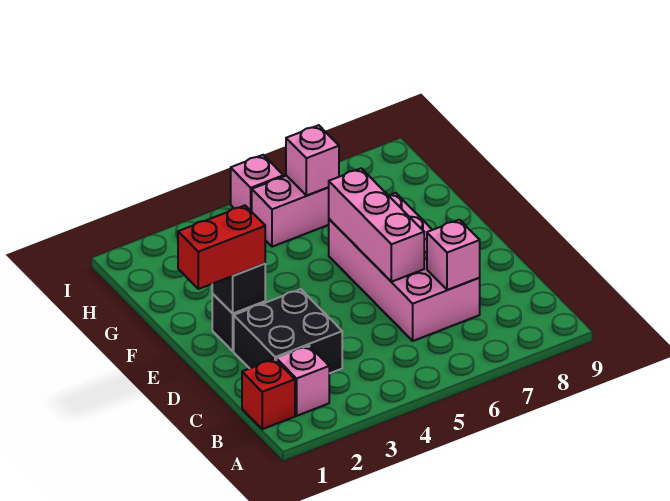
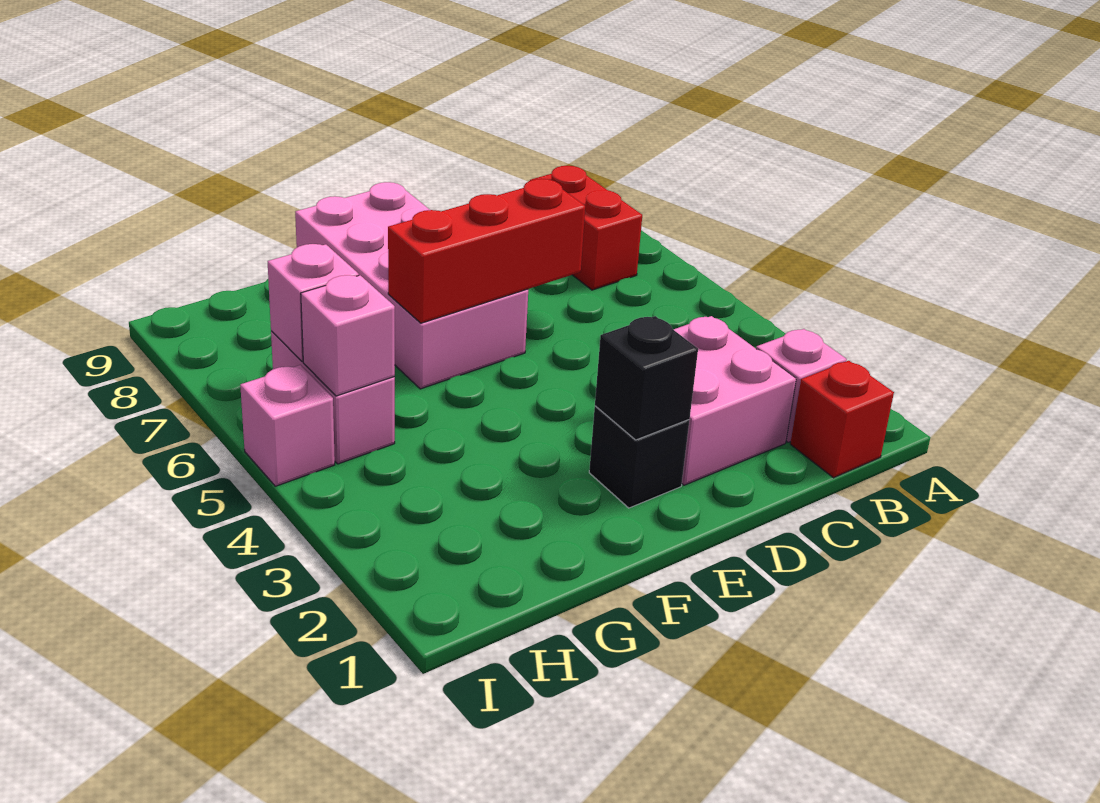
black 2x2 brick [234,289,342,373] -> pink 2x2 brick [674,316,796,485]
pink 2x4 brick [329,193,480,341] -> pink 2x4 brick turned to [295,182,528,389]
pink 1x1 brick [427,220,480,290] -> pink 1x1 brick moved to [301,275,395,396]
pink 1x3 brick [329,168,424,282] -> red 1x3 brick [388,179,585,323]
red 1x2 brick [178,206,265,289] -> red 1x2 brick moved to [530,166,642,290]

